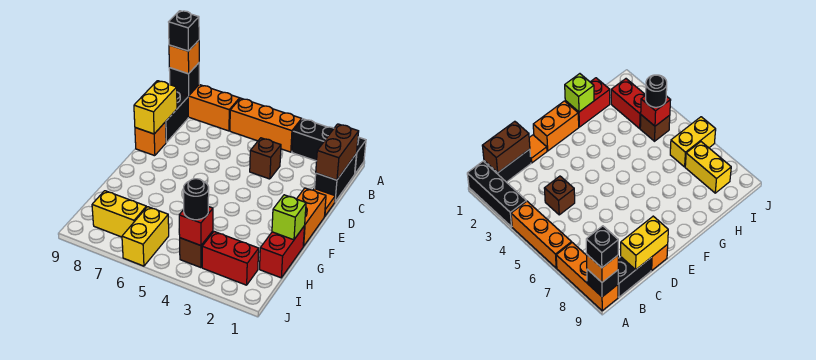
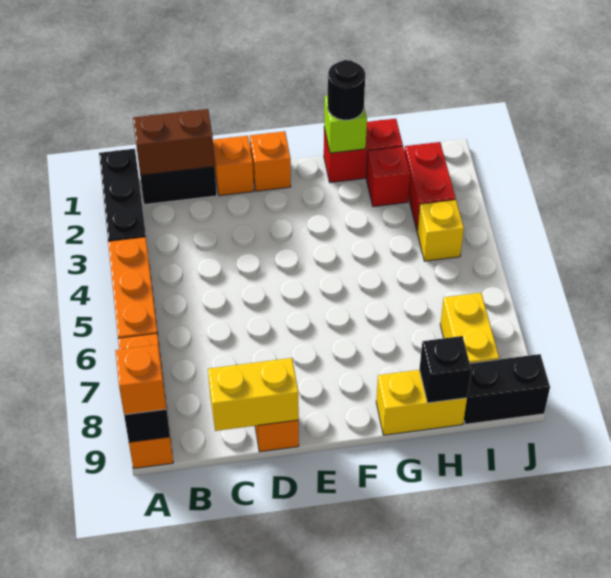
black 1x1 brick [169,11,199,51] -> black 1x1 brick moved to [419,336,471,403]
black 1x2 brick [165,92,188,143] -> black 1x2 brick moved to [464,354,550,424]
brown 1x1 brick [250,138,281,179] -> none
orange 1x1 tile [313,188,335,216] -> orange 1x1 brick [213,136,254,196]
orange 1x2 brick [297,188,326,246] -> orange 1x1 brick [250,131,291,191]
brown 1x1 brick [180,231,213,268] -> yellow 1x1 brick [417,200,464,261]
red 1x1 brick [179,207,213,246] -> red 1x1 brick moved to [366,146,410,207]
black 1x1 round brick [183,179,209,220] -> black 1x1 round brick moved to [328,60,365,120]
yellow 1x2 brick [122,207,169,266] -> yellow 1x2 brick moved to [376,370,467,435]

